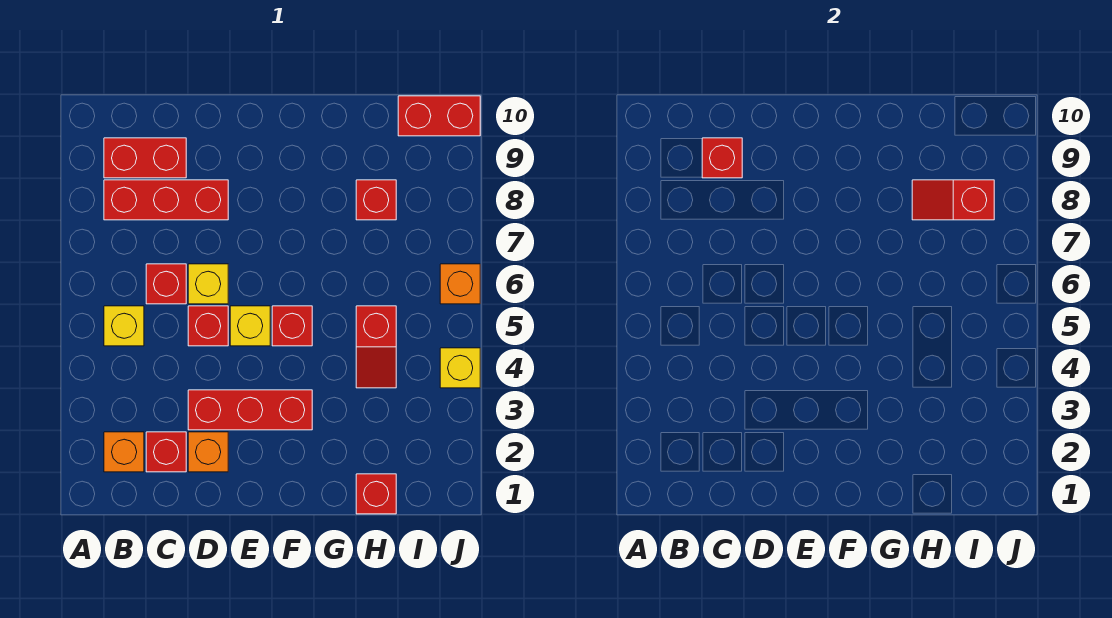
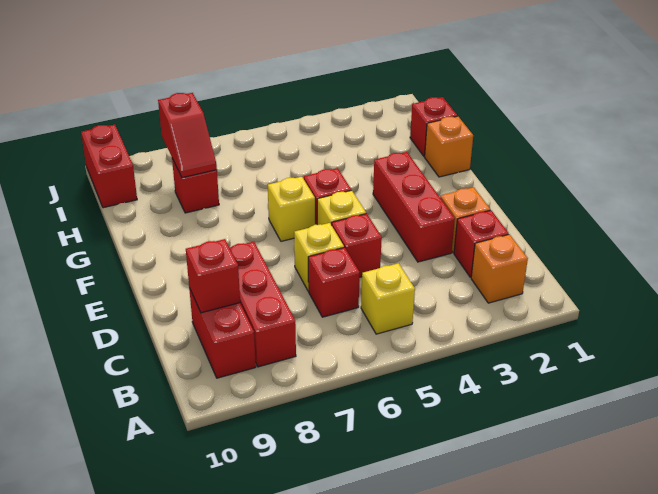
red 1x2 slope [356,306,396,388] -> none
yellow 1x1 brick [440,348,480,388] -> yellow 1x1 brick moved to [268,177,315,241]
orange 1x1 brick [440,264,480,304] -> orange 1x1 brick moved to [425,116,473,177]

